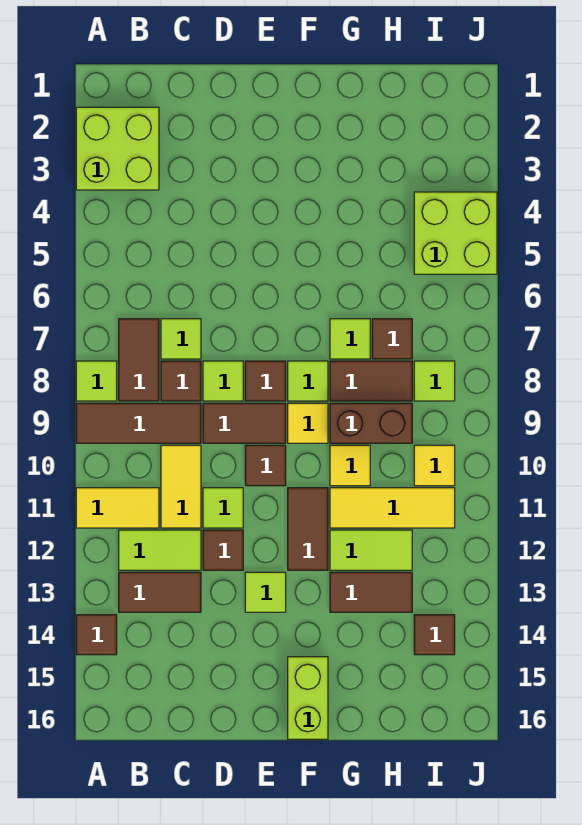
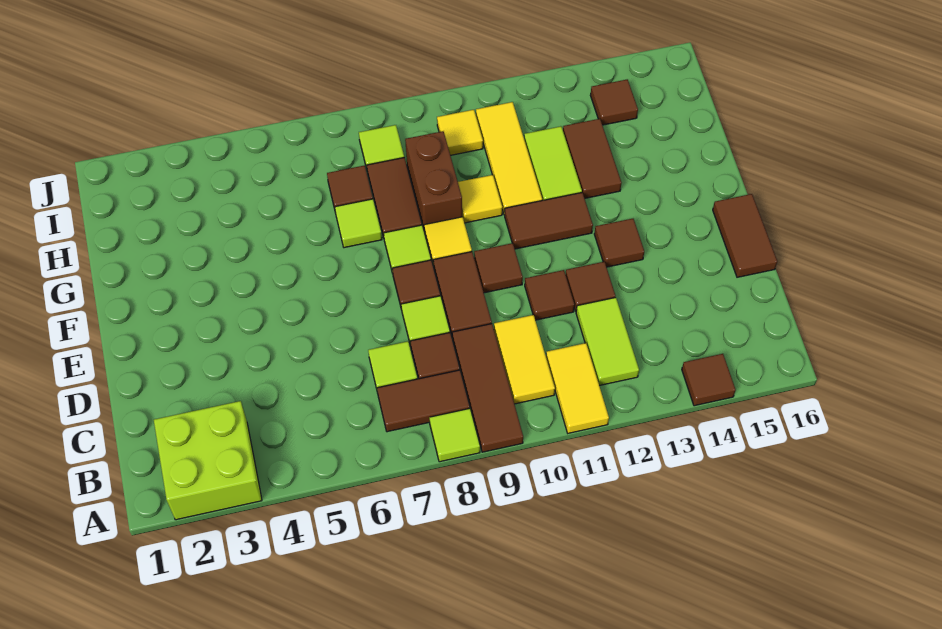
brown 1x2 tile [119,572,201,612] -> brown 1x2 tile moved to [713,194,777,277]
yellow 1x2 tile [161,445,201,528] -> yellow 1x2 tile turned to [494,315,555,404]
lime 1x1 tile [203,488,243,528] -> brown 1x1 tile [525,270,574,320]
lime 1x1 tile [245,572,286,612] -> brown 1x1 tile [594,219,644,267]
lime 1x2 brick [288,657,328,739] -> none
lime 2x2 brick [414,192,497,274] -> none

